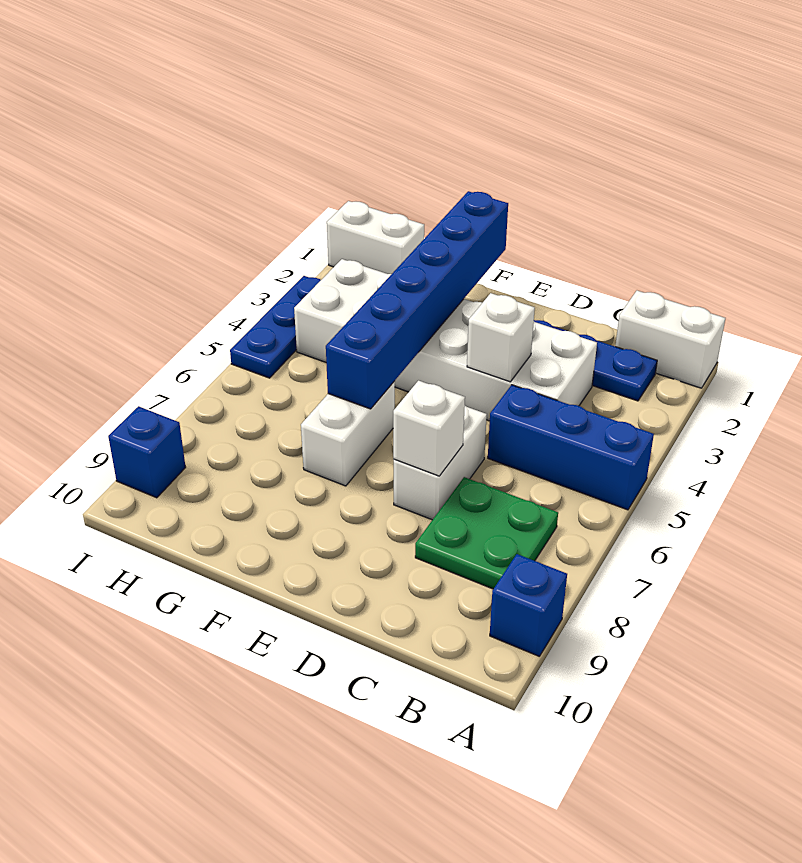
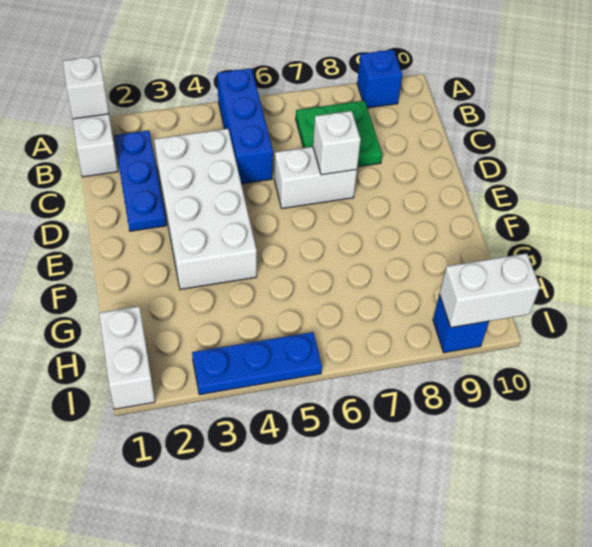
white 2x6 brick [294,259,597,421] -> white 2x4 brick [154,129,257,289]
white 1x1 brick [467,293,535,382] -> white 1x1 brick moved to [63,56,109,119]
blue 1x6 brick [326,191,508,409] -> none
white 1x2 brick [301,381,395,486] -> white 1x2 brick moved to [440,253,540,328]

